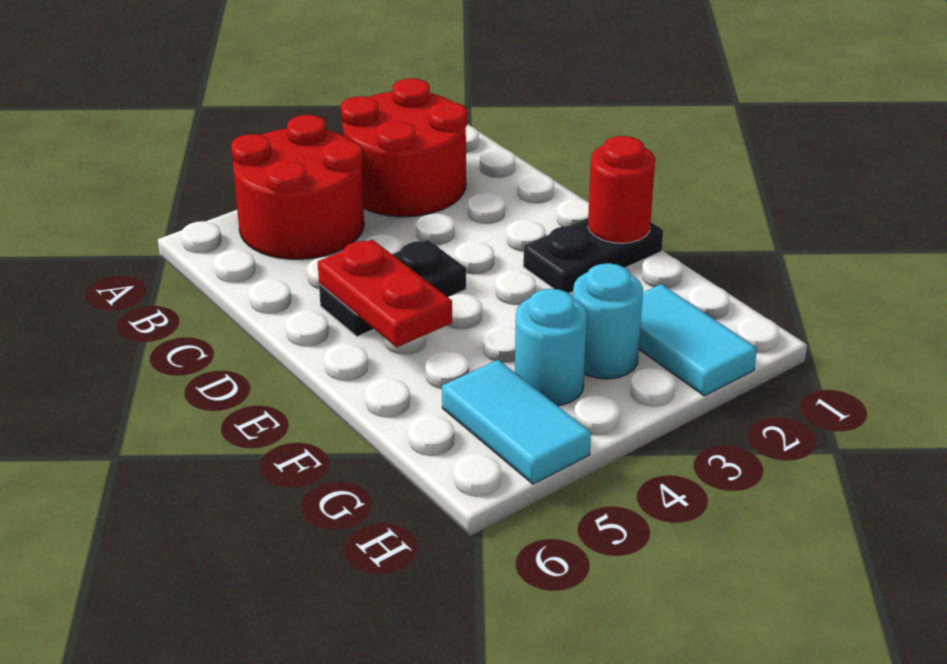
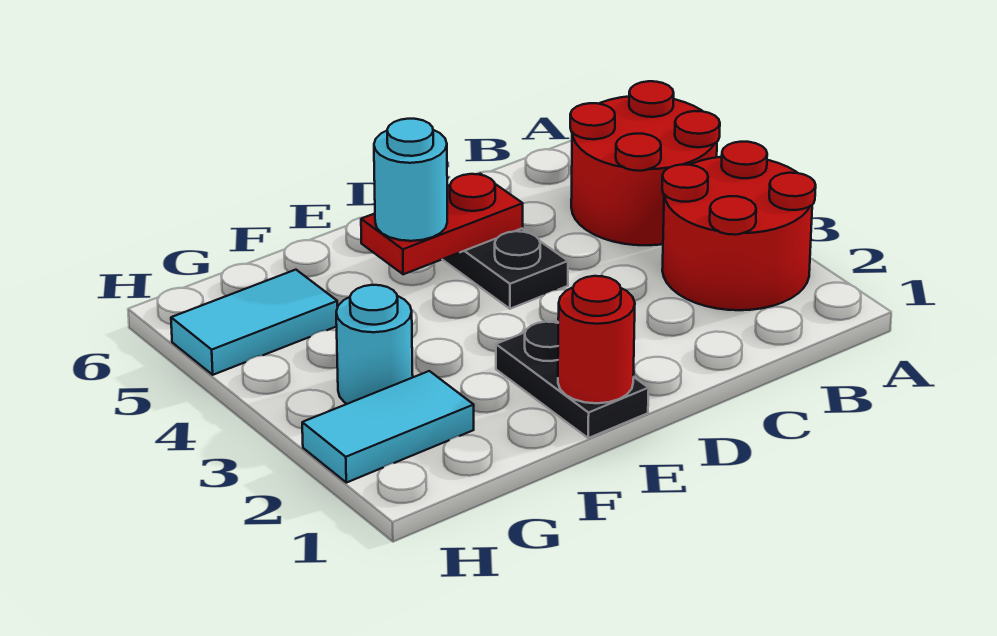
cyan 1x1 round brick [515,289,587,406] -> cyan 1x1 round brick moved to [374,119,447,241]

